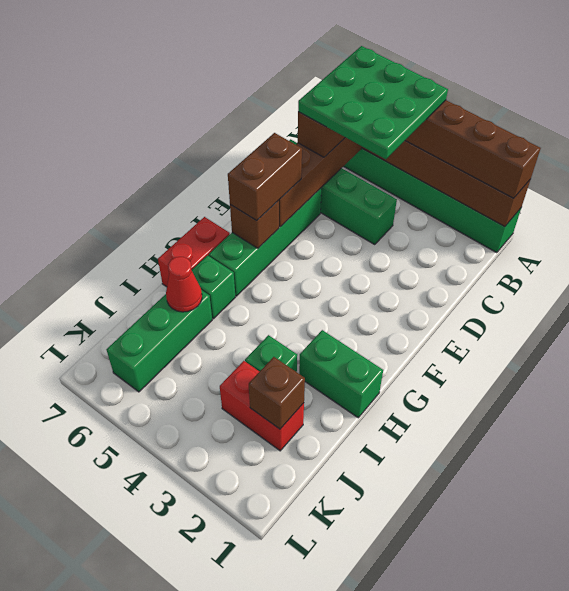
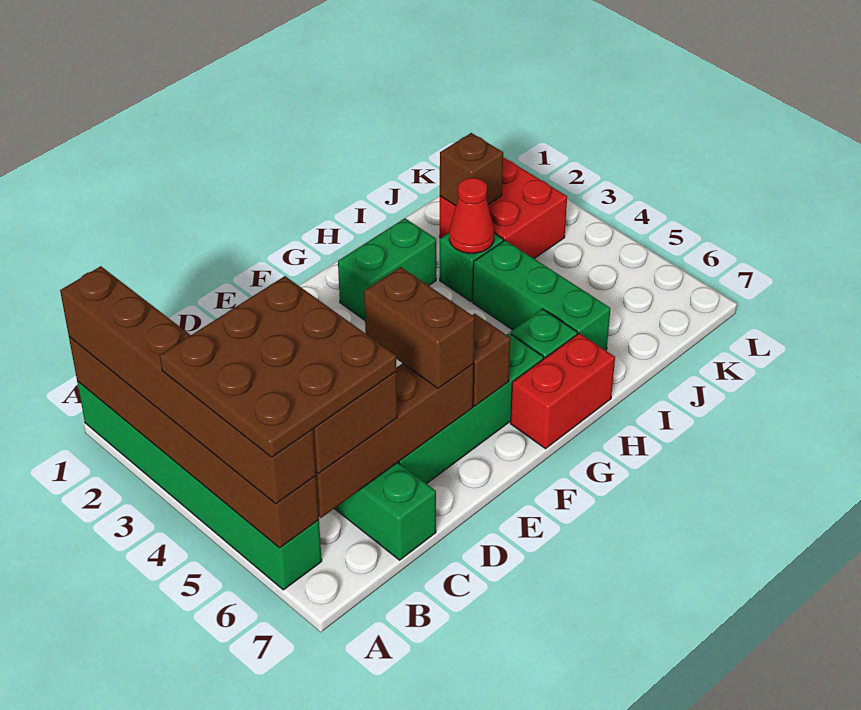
green 3x3 plate [298,46,448,159] -> brown 3x3 plate [160,276,397,457]
brown 1x2 brick [228,133,302,220] -> brown 1x2 brick turned to [364,267,475,388]
green 1x2 brick [299,330,383,418] -> green 1x2 brick turned to [338,218,436,320]
green 1x3 brick [107,290,212,392] -> green 1x3 brick turned to [473,240,611,350]
red 1x1 cone [166,257,202,312] -> red 1x1 cone moved to [449,178,494,253]
red 1x2 brick [220,361,304,451] -> red 2x2 brick [440,157,567,258]

